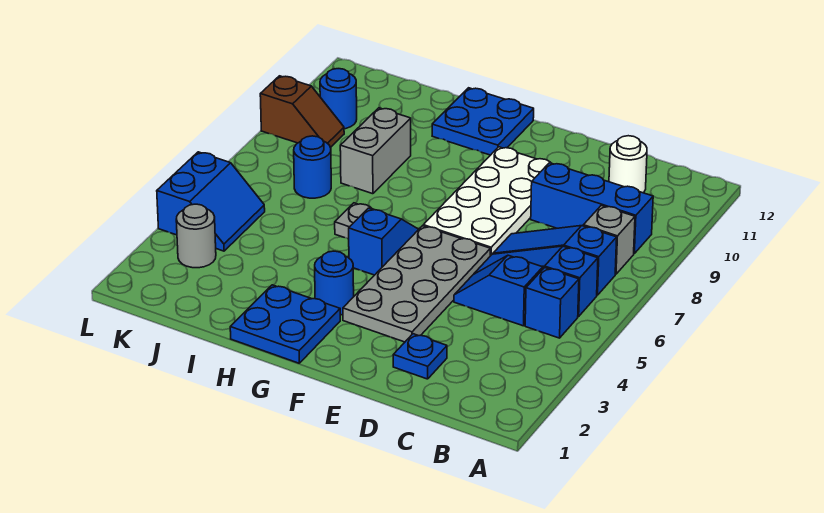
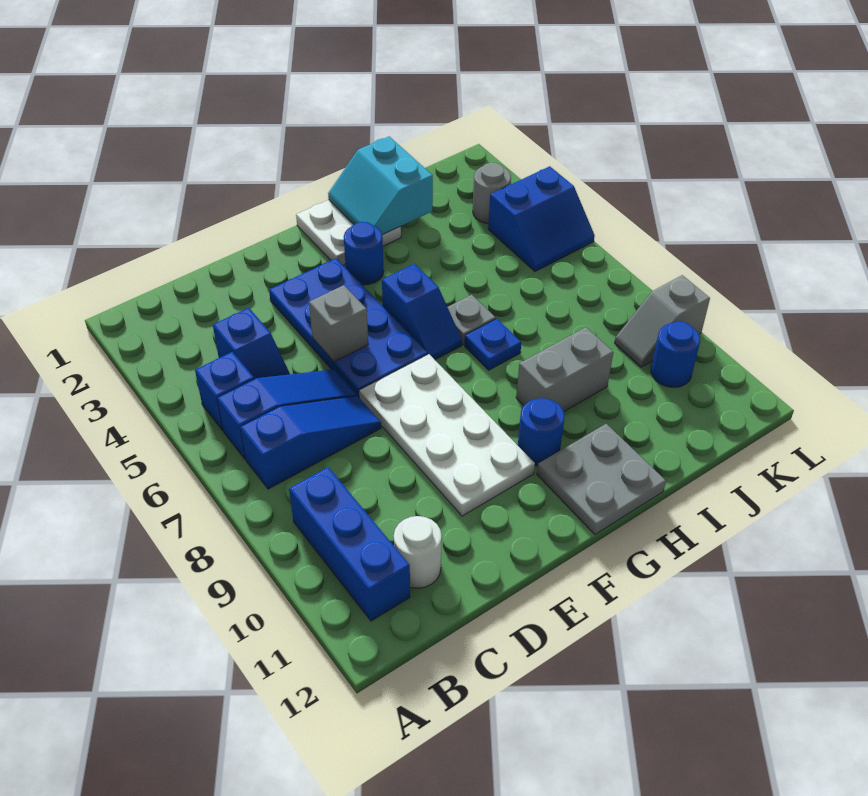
grey 1x1 brick [583,205,635,274] -> grey 1x1 brick moved to [309,285,368,362]
blue 1x3 brick [531,163,653,253] -> blue 1x3 brick turned to [289,467,410,621]
blue 1x2 slope [454,255,543,326] -> blue 1x2 slope turned to [213,308,290,379]
blue 1x1 plate [393,334,447,379] -> blue 1x1 plate moved to [465,319,521,370]
grey 2x4 plate [343,226,490,342] -> blue 2x4 plate [269,258,428,398]
blue 2x2 plate [230,285,340,363] -> white 2x2 plate [296,200,401,265]
blue 2x2 plate [432,88,534,155] -> grey 2x2 plate [537,424,666,534]
none -> cyan 2x2 slope [328,136,433,235]
grey 1x2 brick [340,108,411,194] -> grey 1x2 brick turned to [516,327,613,411]
blue 1x1 round brick [294,136,331,198] -> blue 1x1 round brick moved to [518,398,565,466]
blue 2x2 slope [157,152,265,251] -> blue 2x2 slope turned to [488,166,595,271]
brown 1x2 slope [260,76,344,147] -> grey 1x2 slope [615,275,710,367]

